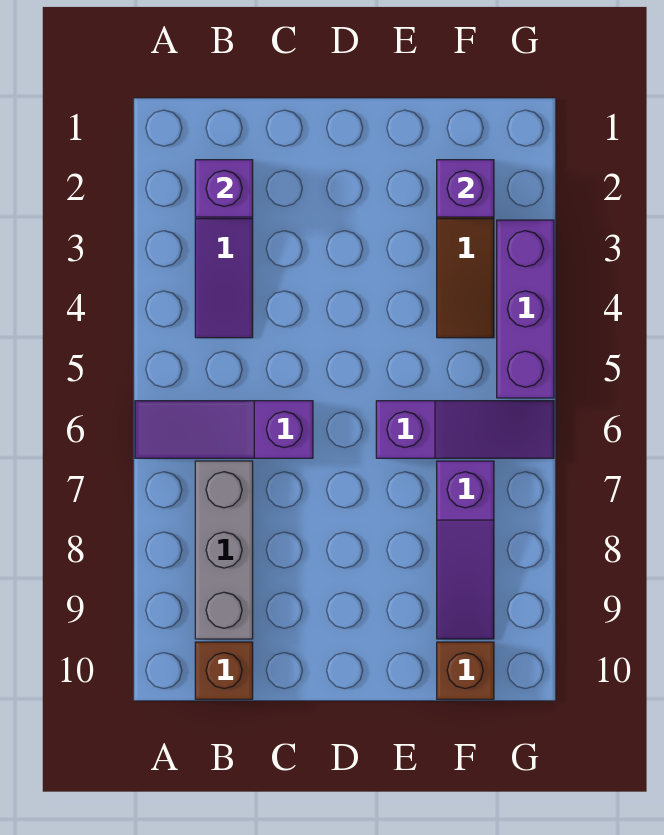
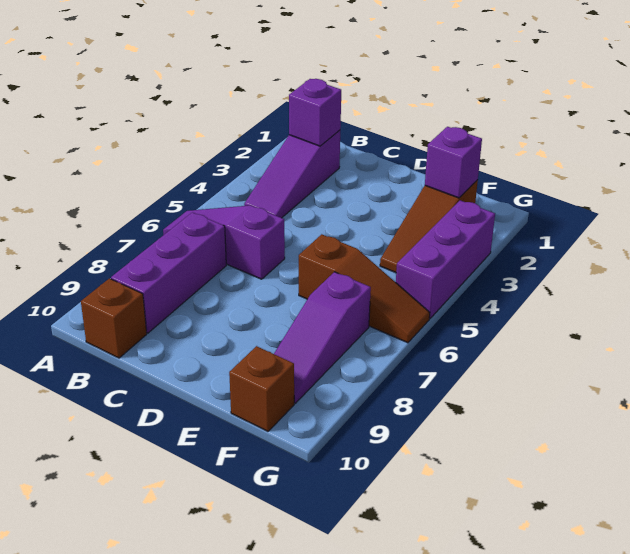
grey 1x3 brick [195,461,253,639] -> purple 1x3 brick [111,212,226,333]
purple 1x3 slope [376,401,554,458] -> brown 1x3 slope [299,234,430,343]

